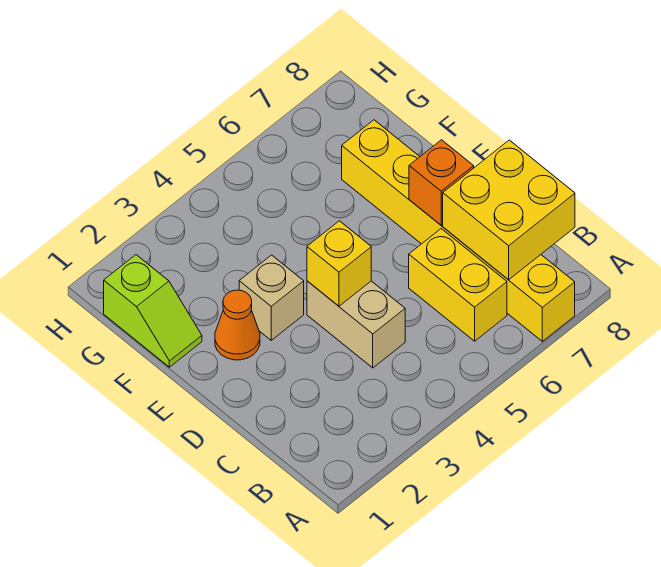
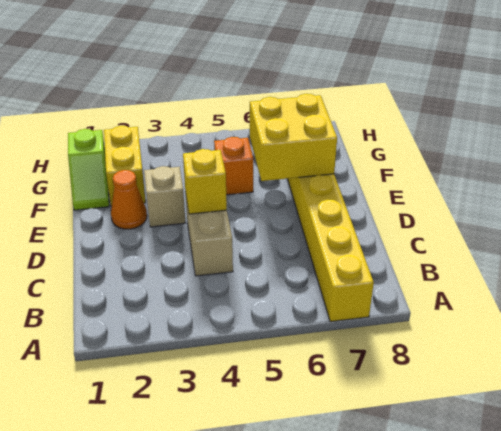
yellow 1x2 brick [409,229,507,341] -> yellow 1x2 brick moved to [104,126,146,206]
yellow 2x2 brick [443,140,575,280] -> yellow 2x2 brick moved to [250,94,337,181]
orange 1x1 brick [409,140,474,225] -> orange 1x1 brick moved to [214,137,253,195]

